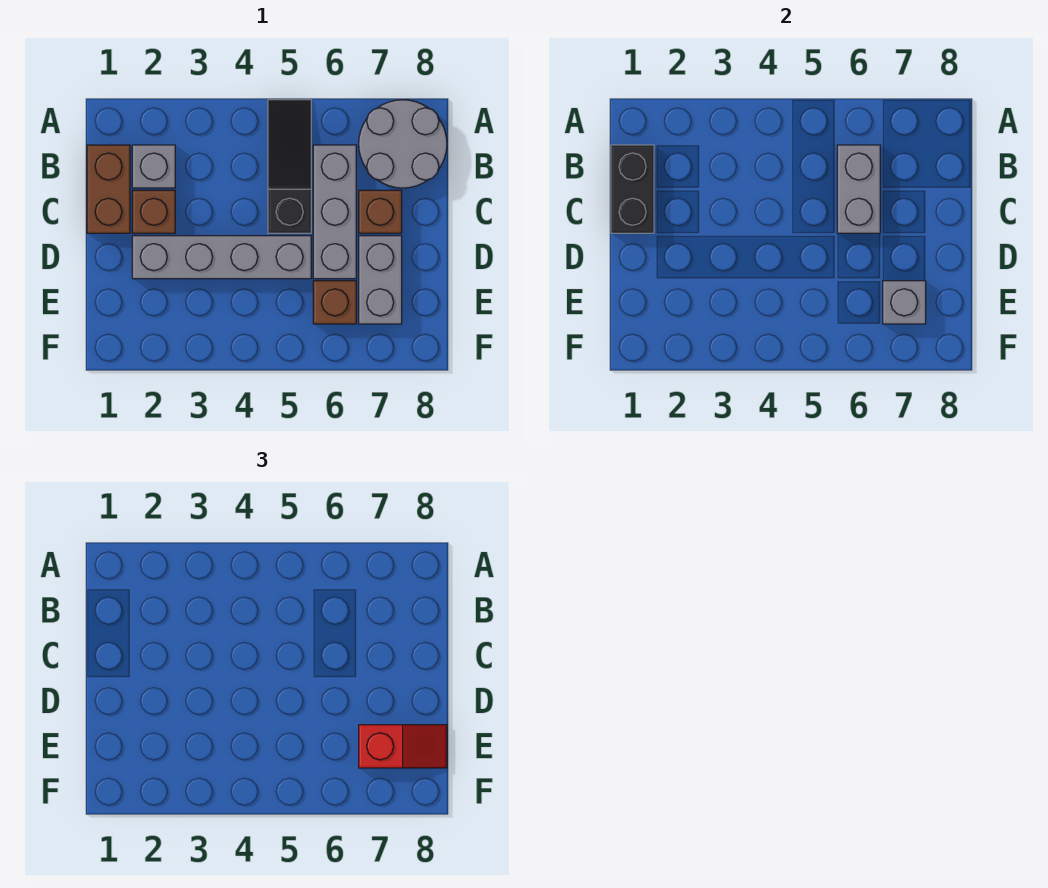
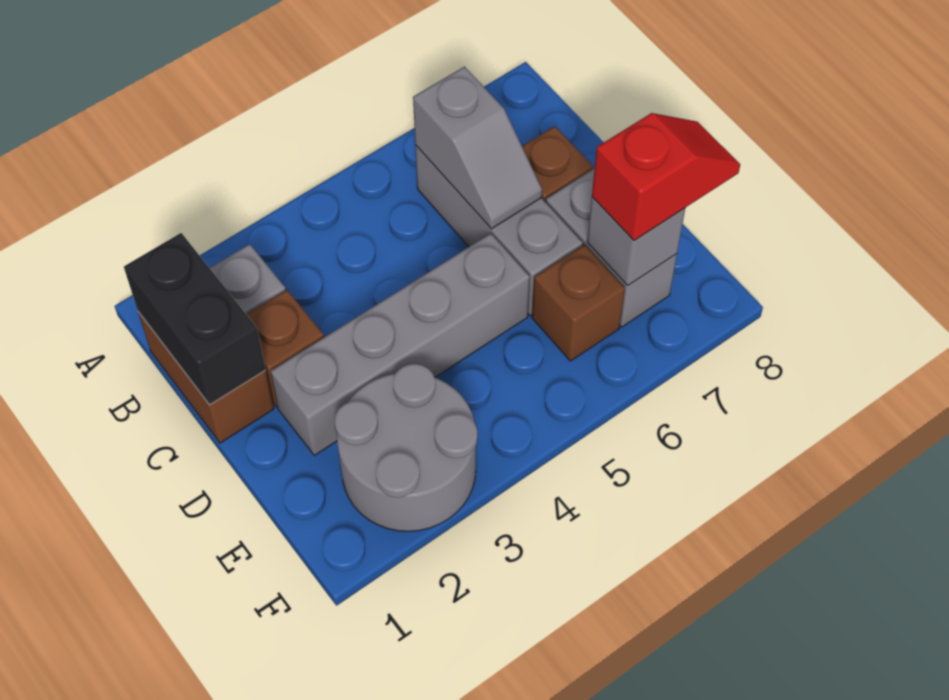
black 1x3 slope [268,100,311,233] -> none
grey 2x2 round brick [359,100,447,188] -> grey 2x2 round brick moved to [334,364,477,531]
grey 1x2 brick [837,145,880,233] -> grey 1x2 slope [413,67,542,229]

